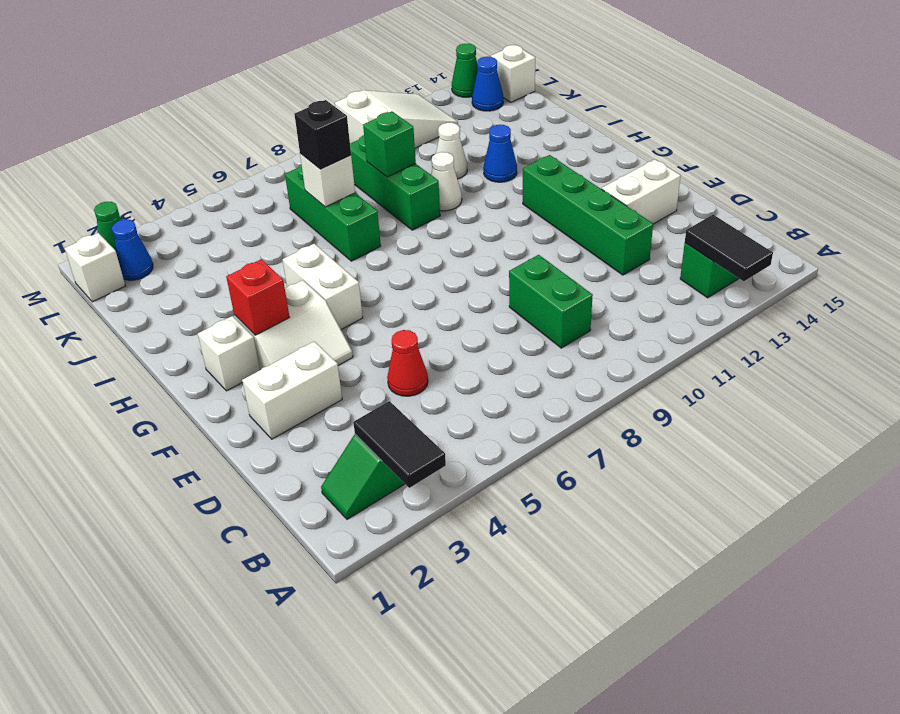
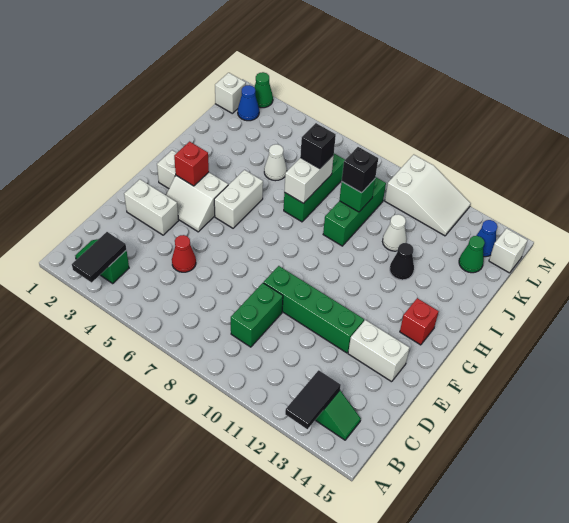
green 1x4 brick [523,155,653,275] -> green 1x4 brick turned to [264,266,364,353]
none -> red 1x1 brick [400,298,439,345]
white 1x1 cone [431,152,462,211] -> white 1x1 cone moved to [264,144,287,181]
blue 1x1 cone [483,125,517,182] -> black 1x1 cone [390,243,414,280]
white 1x1 brick [300,153,355,207] -> white 1x2 brick [284,155,334,203]
none -> black 1x1 brick [342,147,378,193]
green 1x1 cone [452,44,478,97] -> green 1x1 cone moved to [459,236,485,273]

